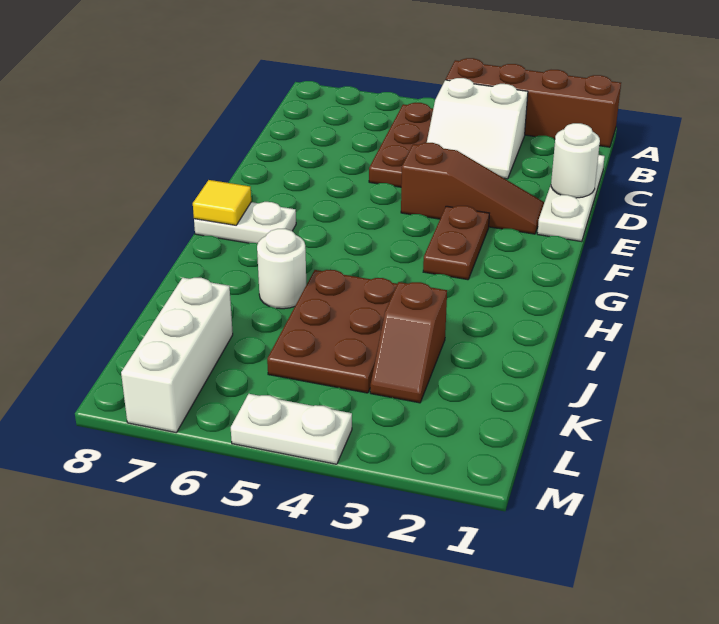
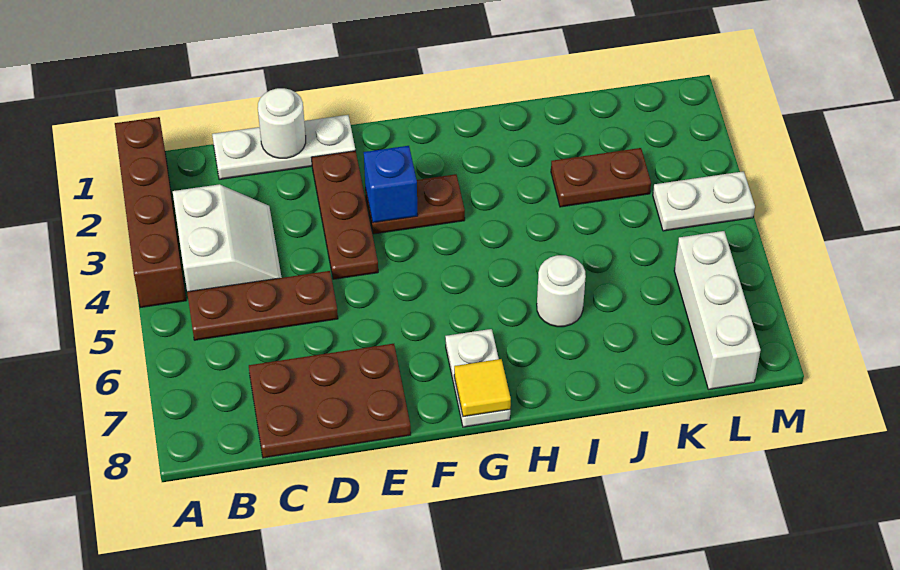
brown 1x3 slope [401,143,544,234] -> brown 1x3 plate [311,151,378,279]
none -> blue 1x1 brick [364,146,418,223]
brown 2x3 plate [267,270,397,393] -> brown 2x3 plate moved to [249,344,411,458]
brown 1x2 slope [370,282,447,403] -> brown 1x2 plate [551,148,651,207]
white 1x3 brick [121,278,233,433] -> white 1x3 brick turned to [674,231,761,389]
white 1x2 plate [231,394,352,464] -> white 1x2 plate turned to [653,171,755,231]

